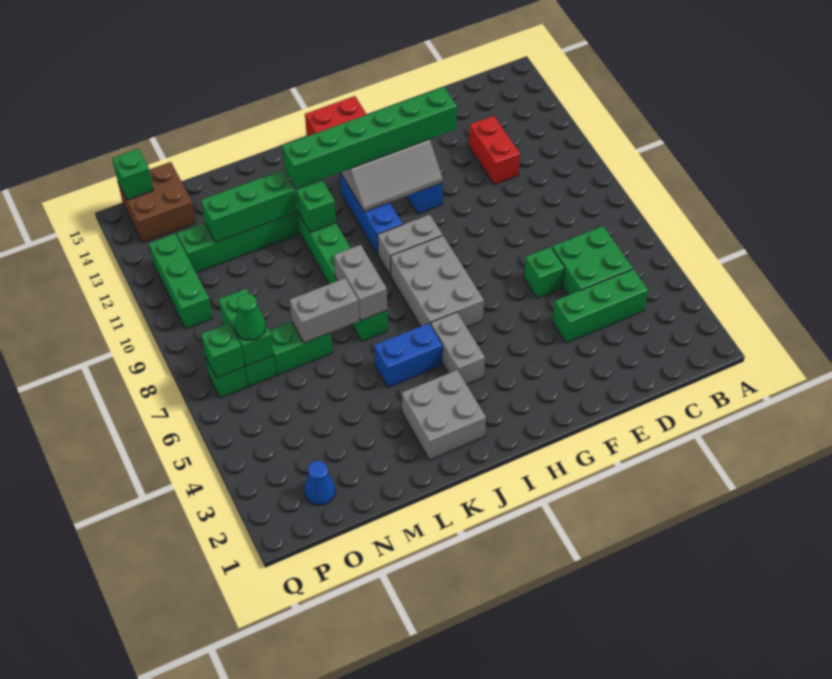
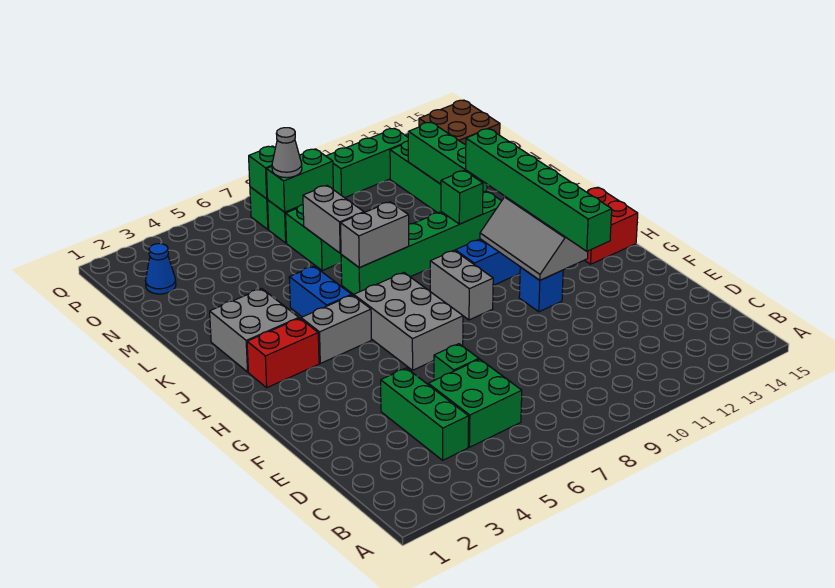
red 1x2 brick [469,116,520,185] -> red 1x2 brick moved to [247,318,319,388]
grey 2x3 brick [391,236,484,327] -> grey 2x3 brick turned to [354,273,463,370]
green 1x1 cone [235,294,266,340] -> grey 1x1 cone [272,128,302,178]
green 1x1 brick [112,149,153,200] -> none

